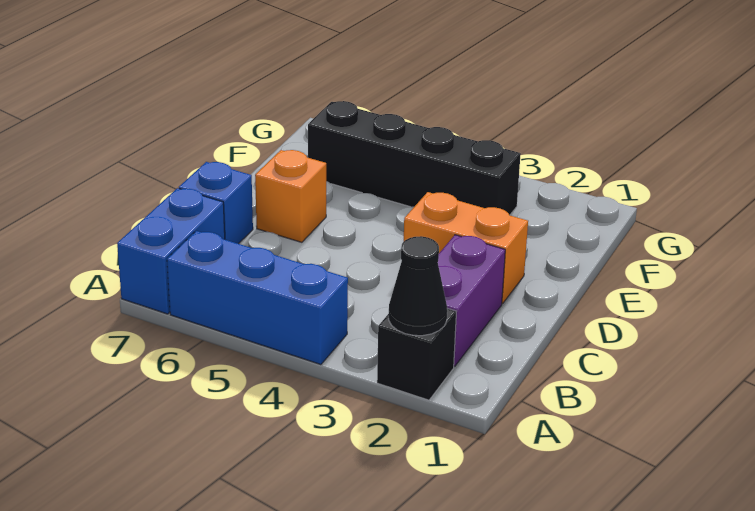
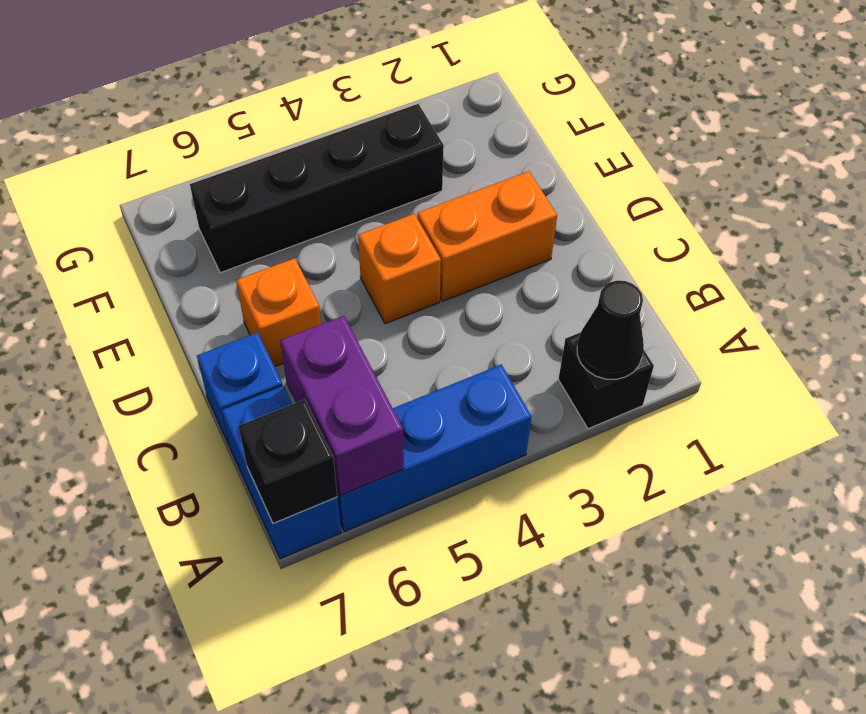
none -> black 1x1 brick [238,399,337,524]
purple 1x2 brick [438,235,505,367] -> purple 1x2 brick moved to [280,316,404,495]
none -> orange 1x1 brick [358,214,441,324]

